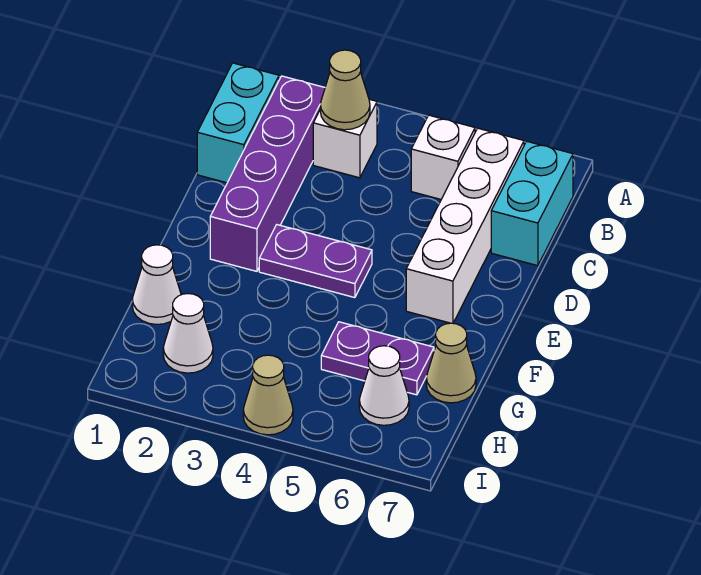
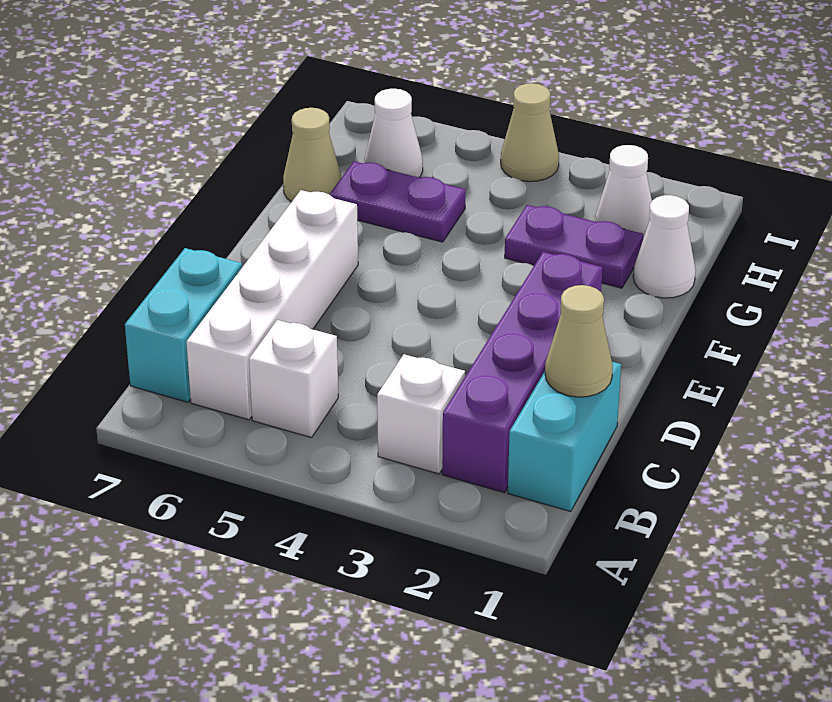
tan 1x1 cone [320,50,370,130] -> tan 1x1 cone moved to [545,285,613,397]
purple 1x2 plate [259,225,372,298] -> purple 1x2 plate moved to [505,205,643,288]

